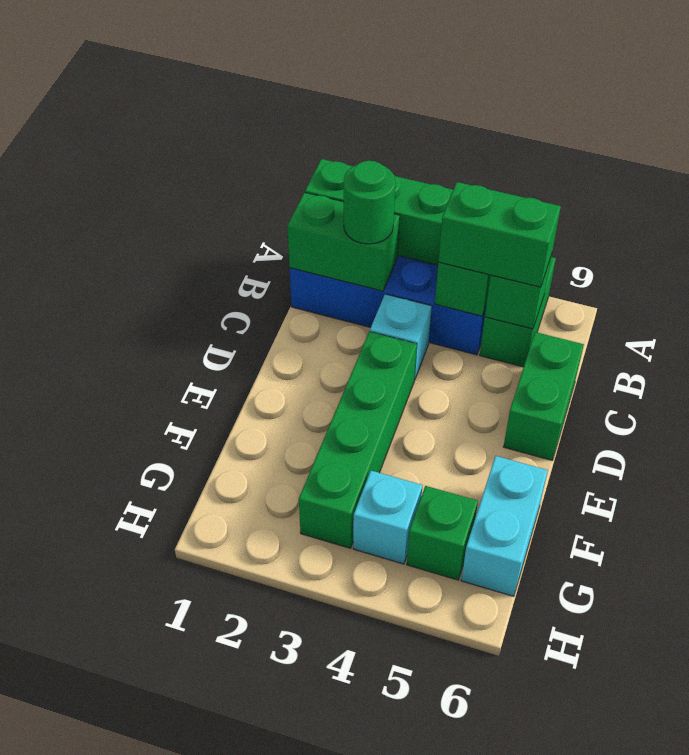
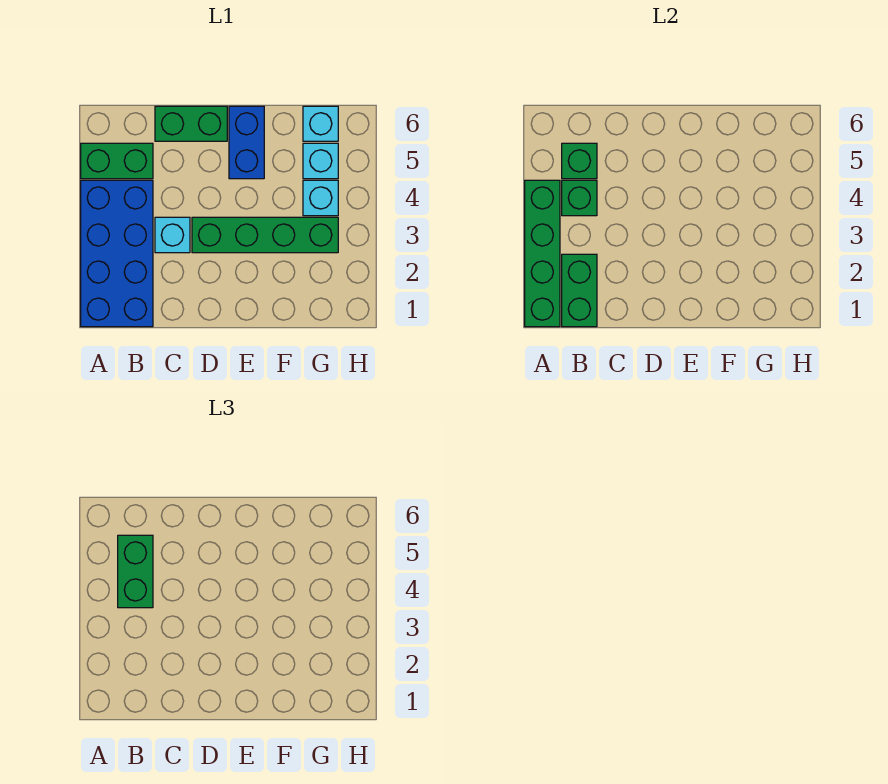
green 1x1 round brick [344,161,395,244] -> none
none -> blue 1x2 brick [229,106,264,179]
cyan 1x2 brick [461,456,548,596] -> cyan 1x1 brick [303,106,338,141]
green 1x1 brick [407,486,478,580] -> cyan 1x1 brick [303,143,338,179]

